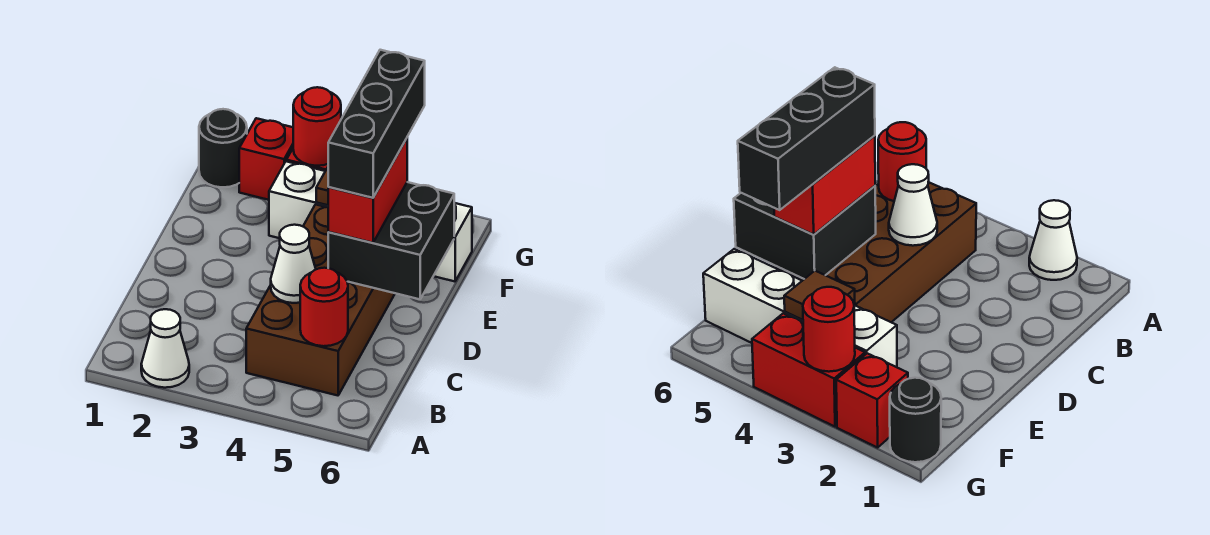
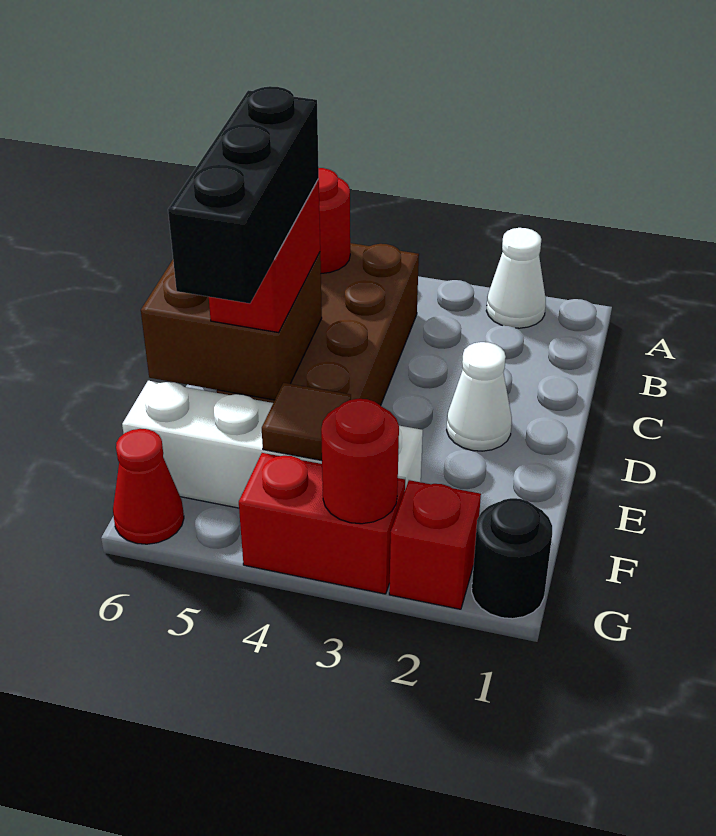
white 1x1 cone [271,225,316,303] -> white 1x1 cone moved to [447,342,512,451]
black 2x2 brick [328,182,454,299] -> brown 2x2 brick [141,253,322,400]
none -> red 1x1 cone [113,429,184,544]

